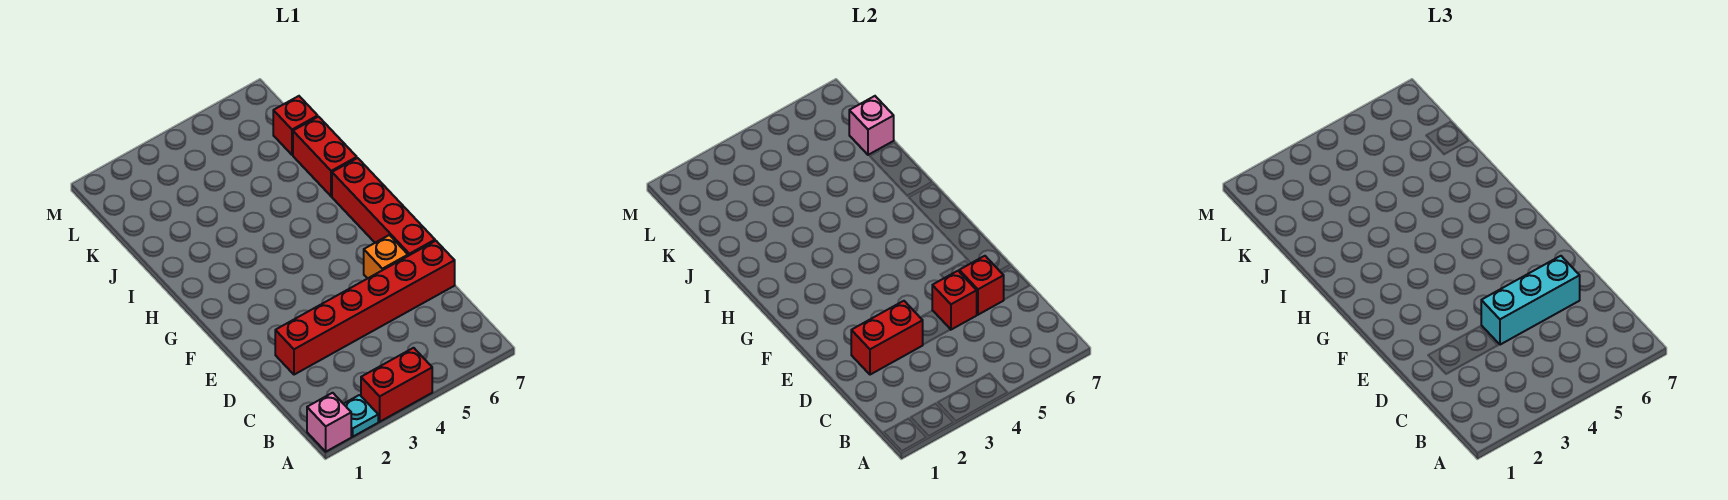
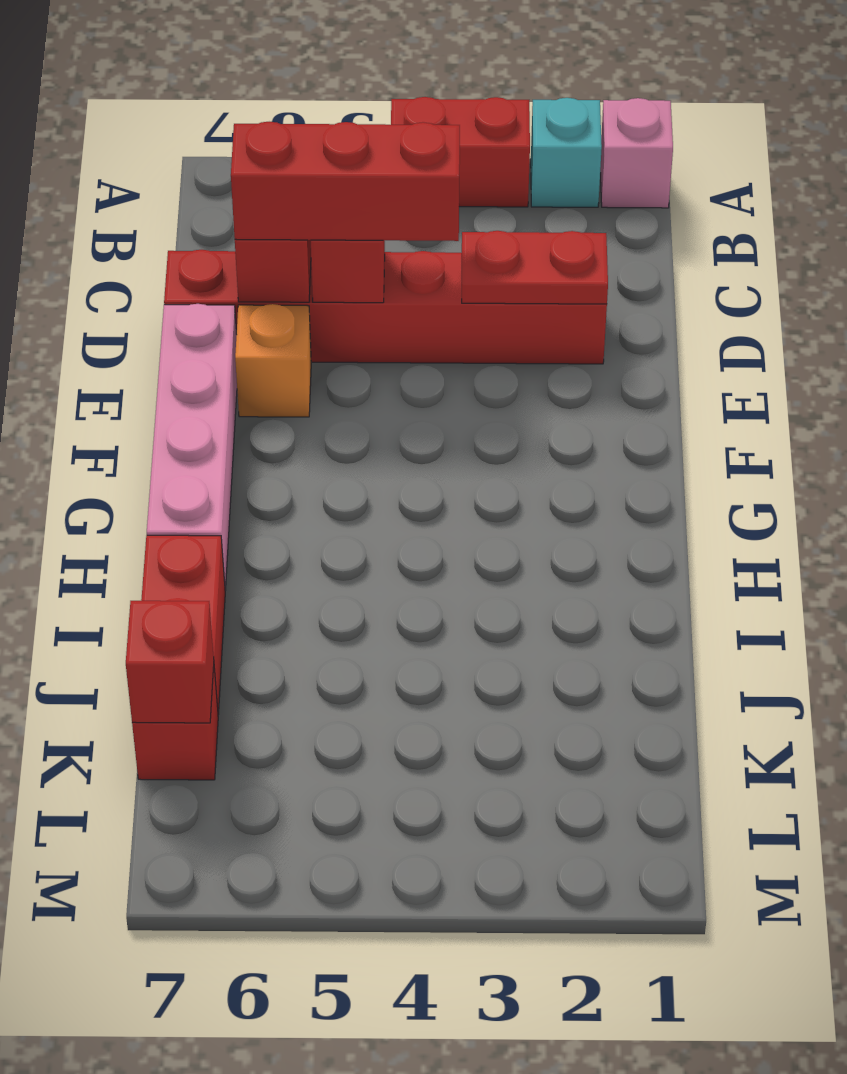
cyan 1x1 plate [344,395,378,437] -> cyan 1x1 brick [531,98,602,207]
red 1x2 brick [851,301,923,375] -> red 1x2 plate [462,231,608,304]
cyan 1x3 brick [1481,256,1580,345] -> red 1x3 brick [231,122,460,241]
red 1x4 brick [332,158,435,256] -> pink 1x4 brick [147,304,237,590]
pink 1x1 brick [849,96,894,155] -> red 1x1 brick [126,601,214,723]

